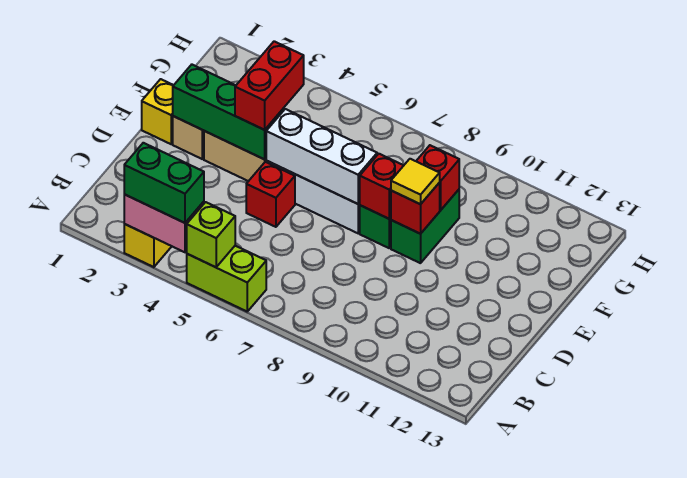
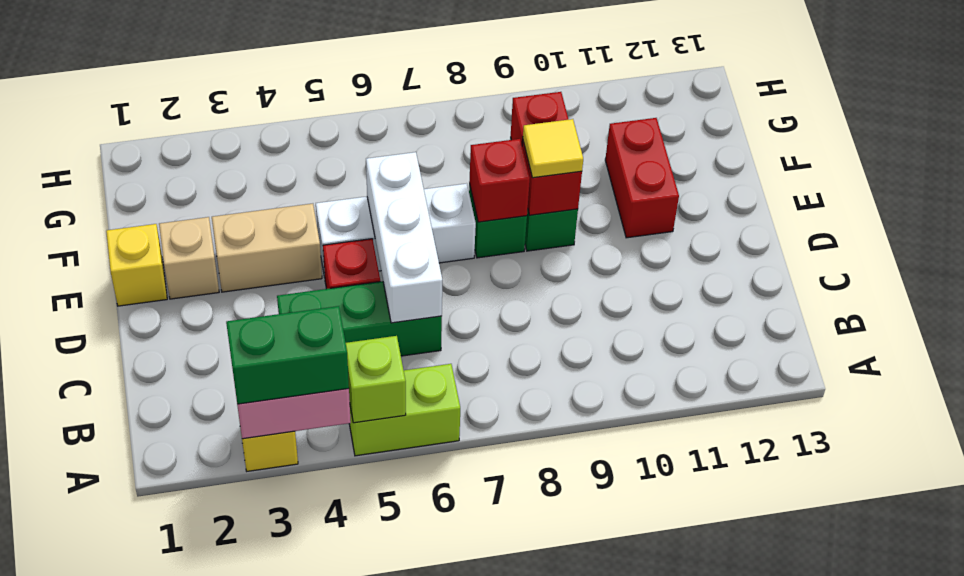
green 1x3 brick [173,65,284,159] -> green 1x3 brick moved to [277,281,442,356]
red 1x2 brick [235,41,304,130] -> red 1x2 brick moved to [605,118,679,238]
white 1x3 brick [266,109,377,204] -> white 1x3 brick turned to [366,152,442,323]

